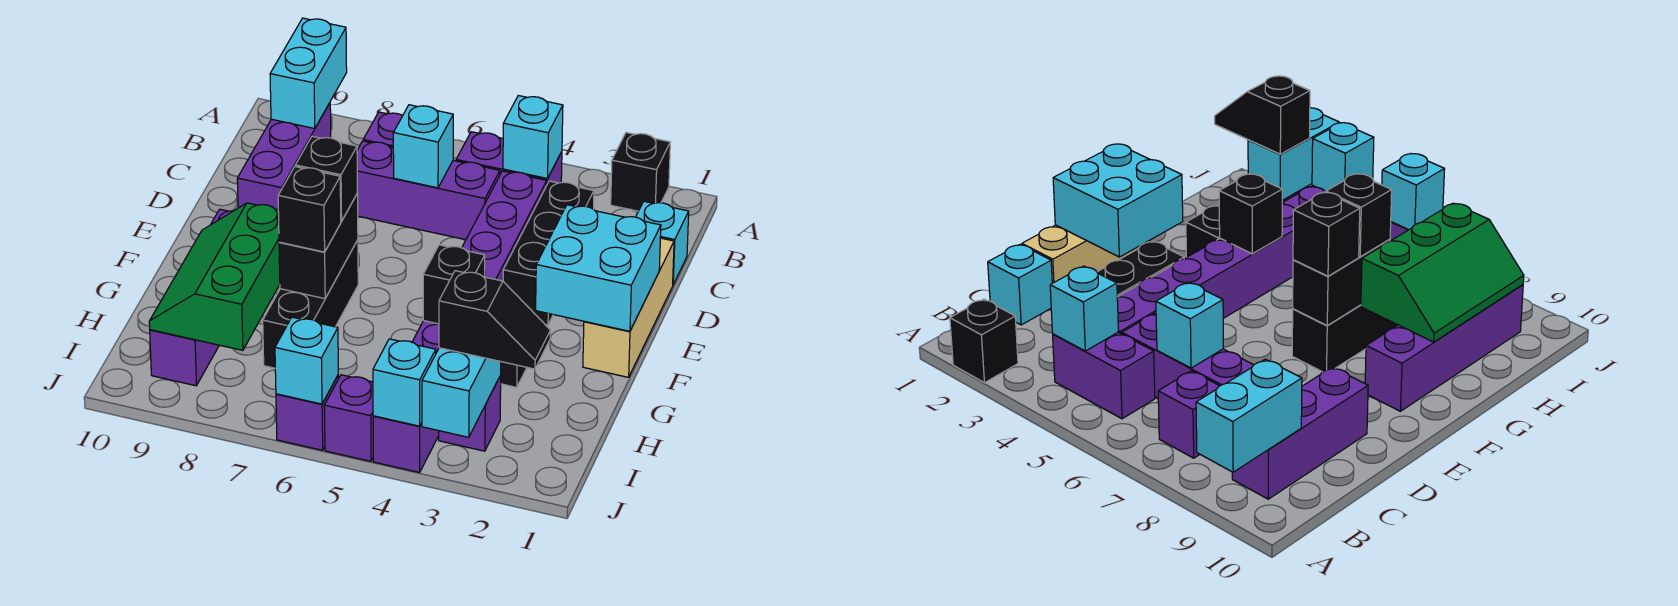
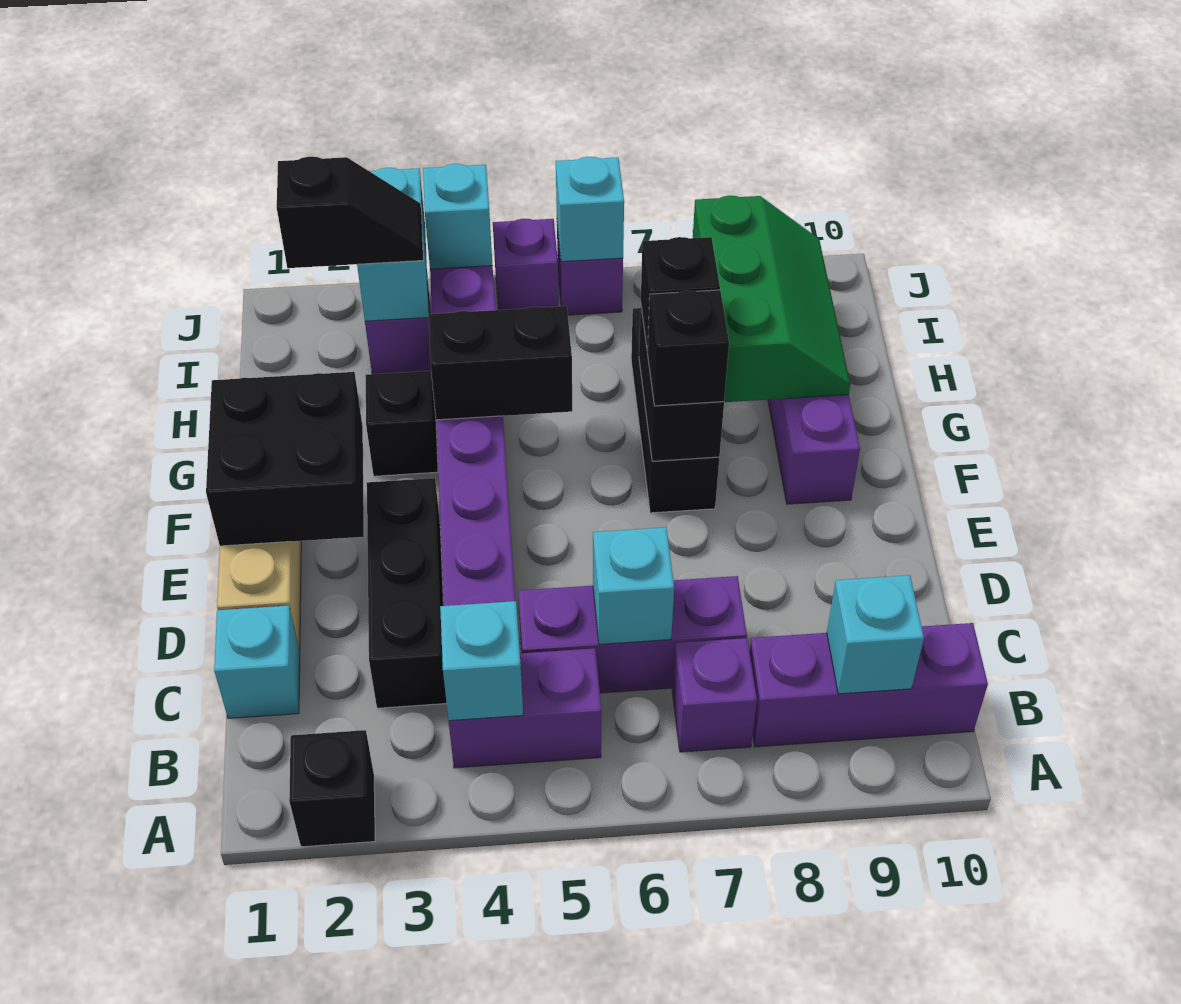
cyan 1x2 brick [270,18,347,129] -> cyan 1x1 brick [827,575,924,694]
purple 1x3 brick [237,103,331,210] -> purple 1x3 brick turned to [749,623,988,747]
cyan 2x2 brick [536,205,661,331] -> black 2x2 brick [206,372,364,546]
black 1x1 brick [423,245,485,324] -> black 1x2 brick [429,306,572,420]
black 1x2 slope [439,271,550,369] -> black 1x2 slope turned to [277,157,423,268]

